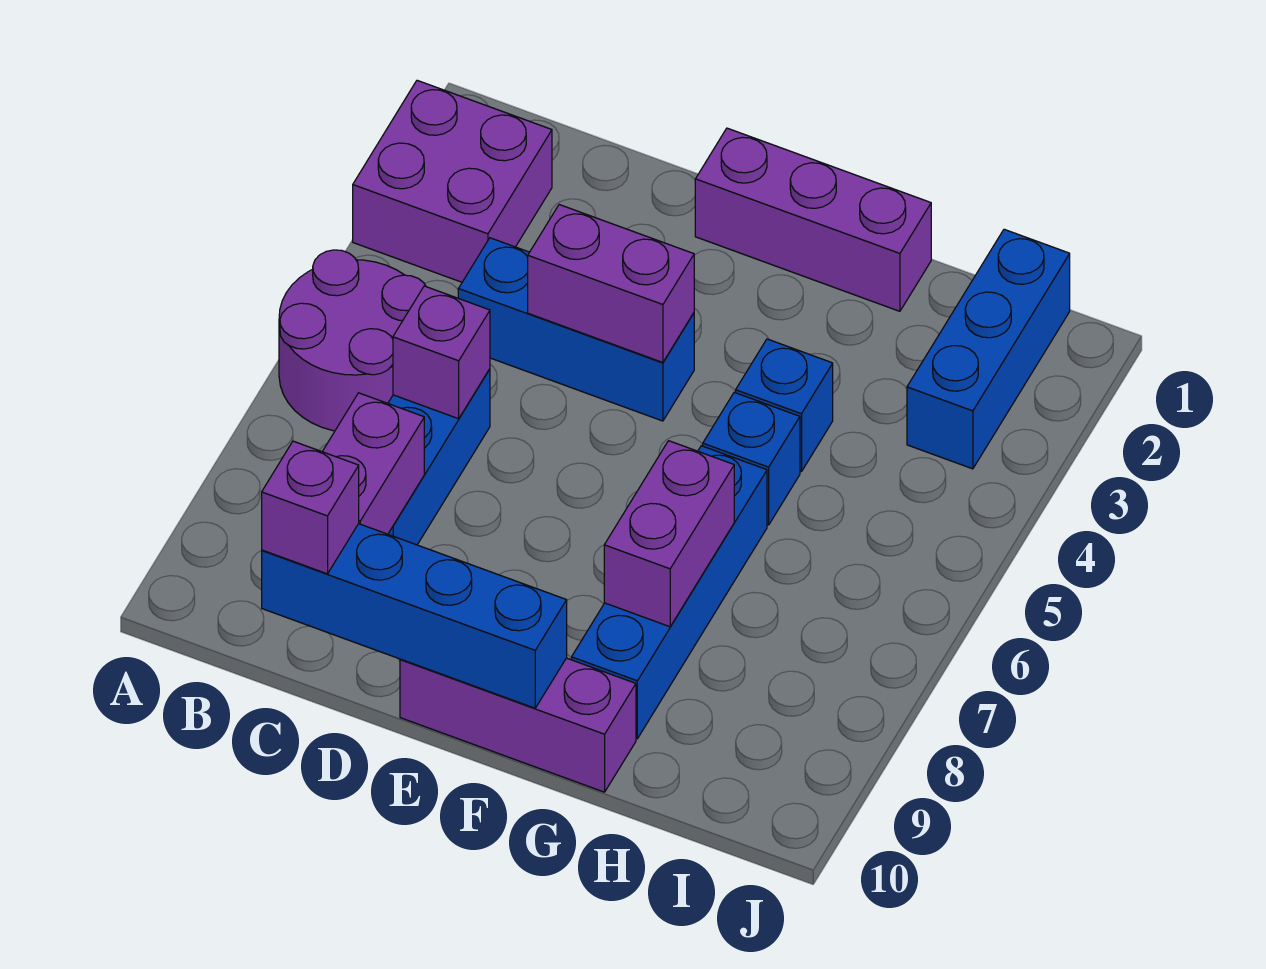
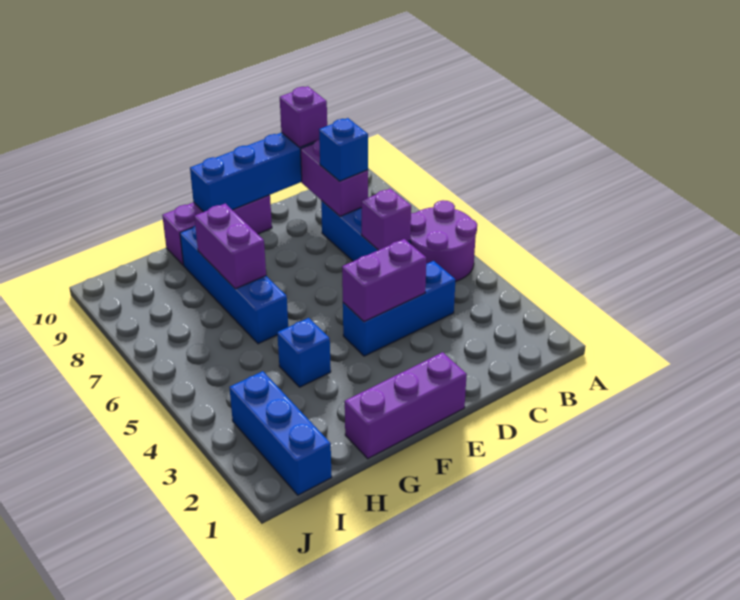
purple 2x2 brick [353,80,552,282] -> none
blue 1x1 brick [703,392,800,525] -> blue 1x1 brick moved to [319,118,368,181]

